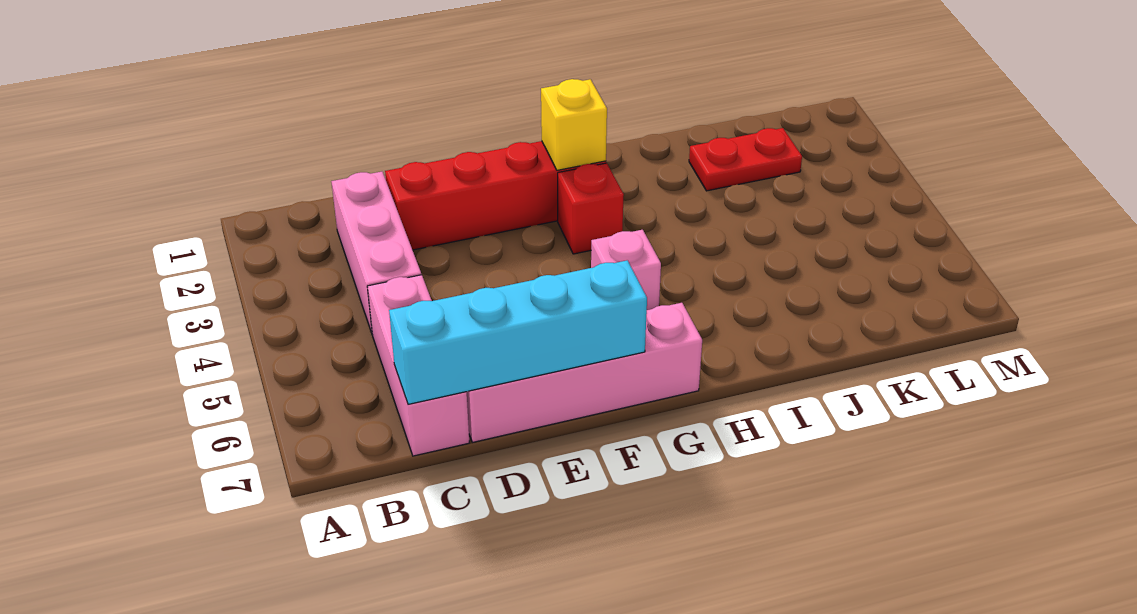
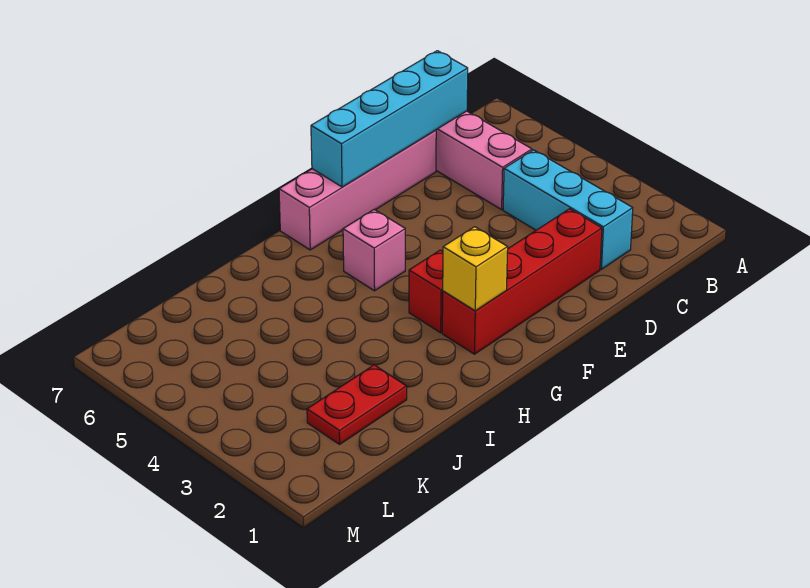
pink 1x3 brick [331,172,421,333] -> cyan 1x3 brick [503,150,633,269]

